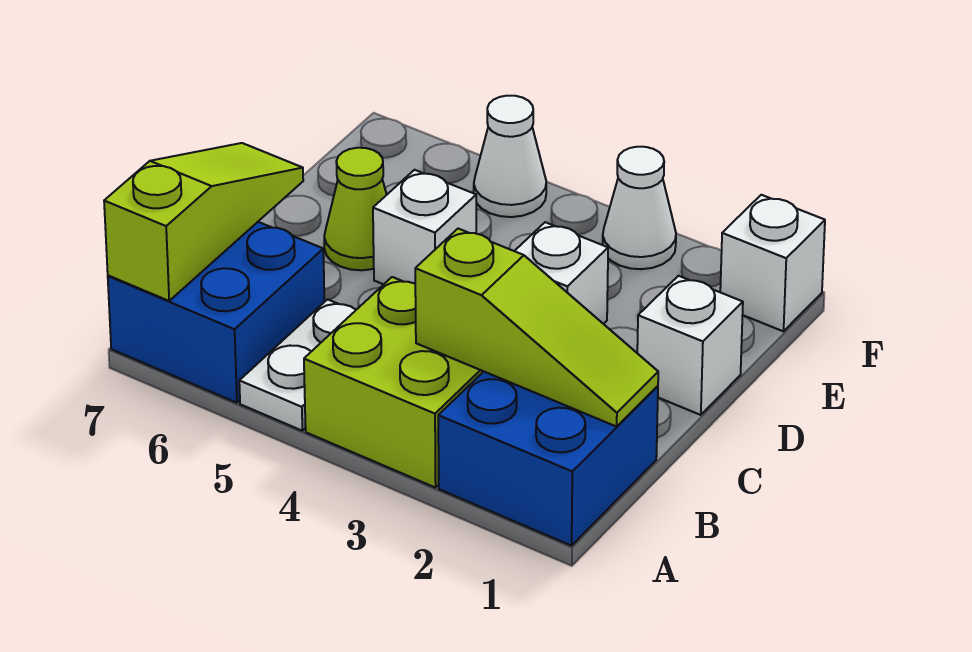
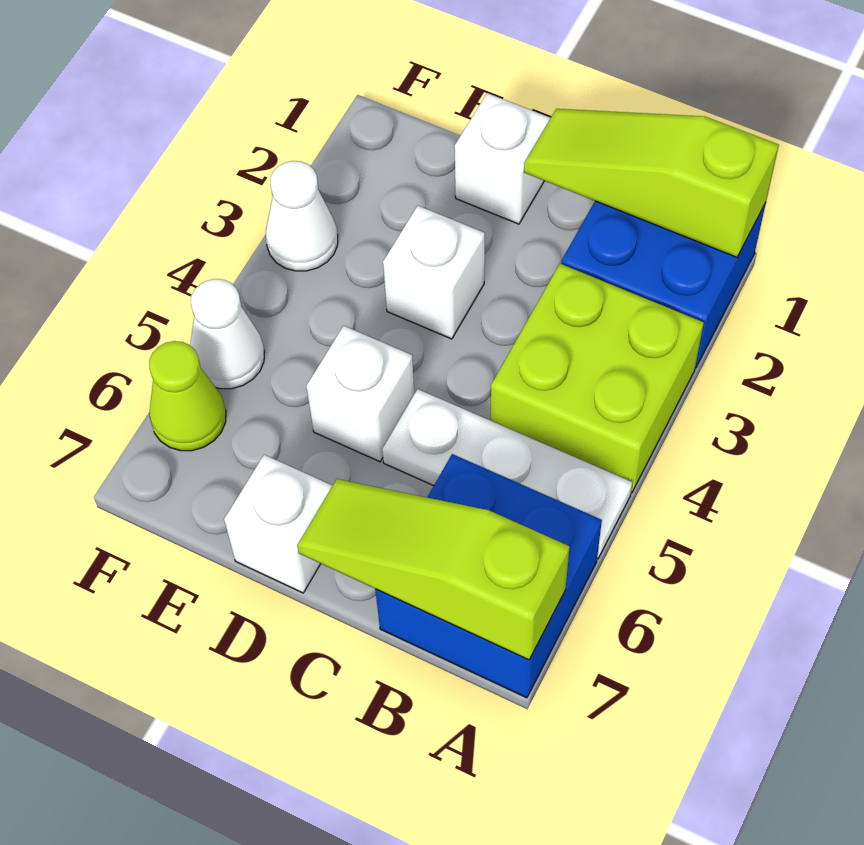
white 1x2 plate [239,299,356,431] -> white 1x3 plate [382,389,632,559]
lime 1x3 slope [415,229,658,427] -> lime 1x3 slope turned to [524,109,779,257]
lime 1x1 cone [324,148,387,270] -> lime 1x1 cone moved to [149,341,226,451]
white 1x1 brick [720,195,825,331] -> white 1x1 brick moved to [224,455,333,593]

